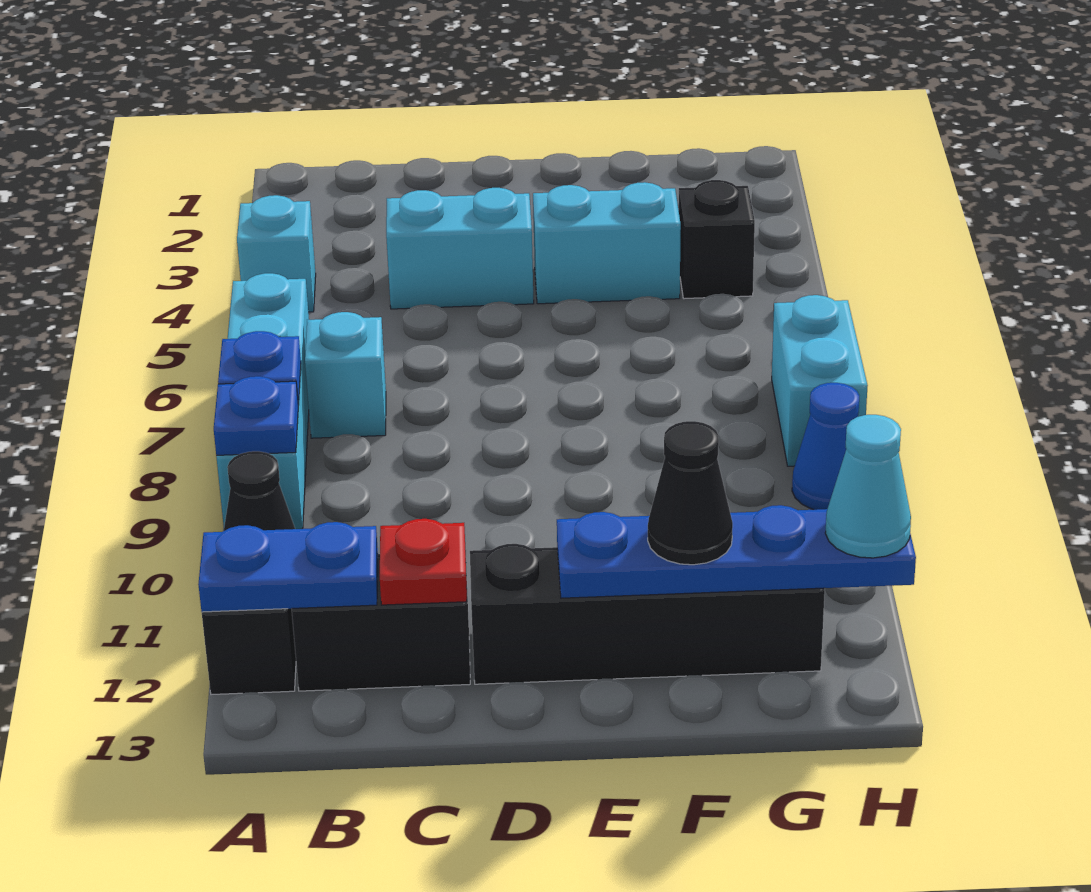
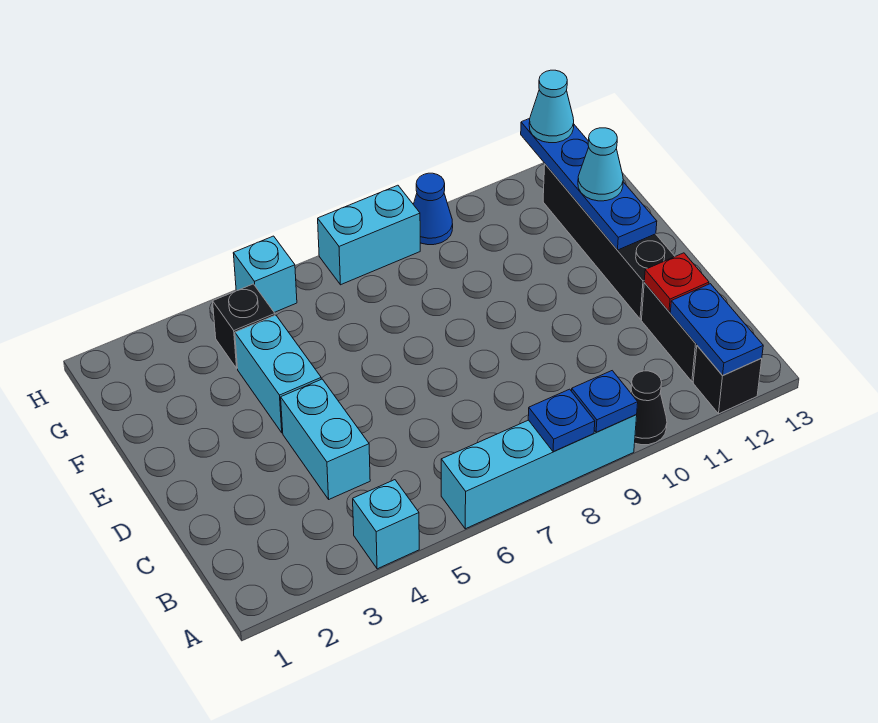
cyan 1x1 brick [305,312,386,438] -> cyan 1x1 brick moved to [233,236,297,312]
black 1x1 cone [648,421,733,565] -> cyan 1x1 cone [578,128,623,201]

